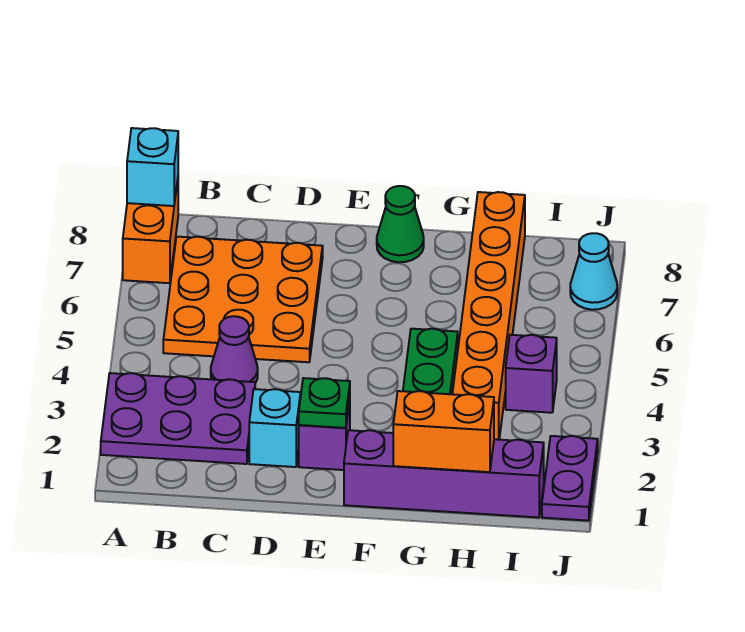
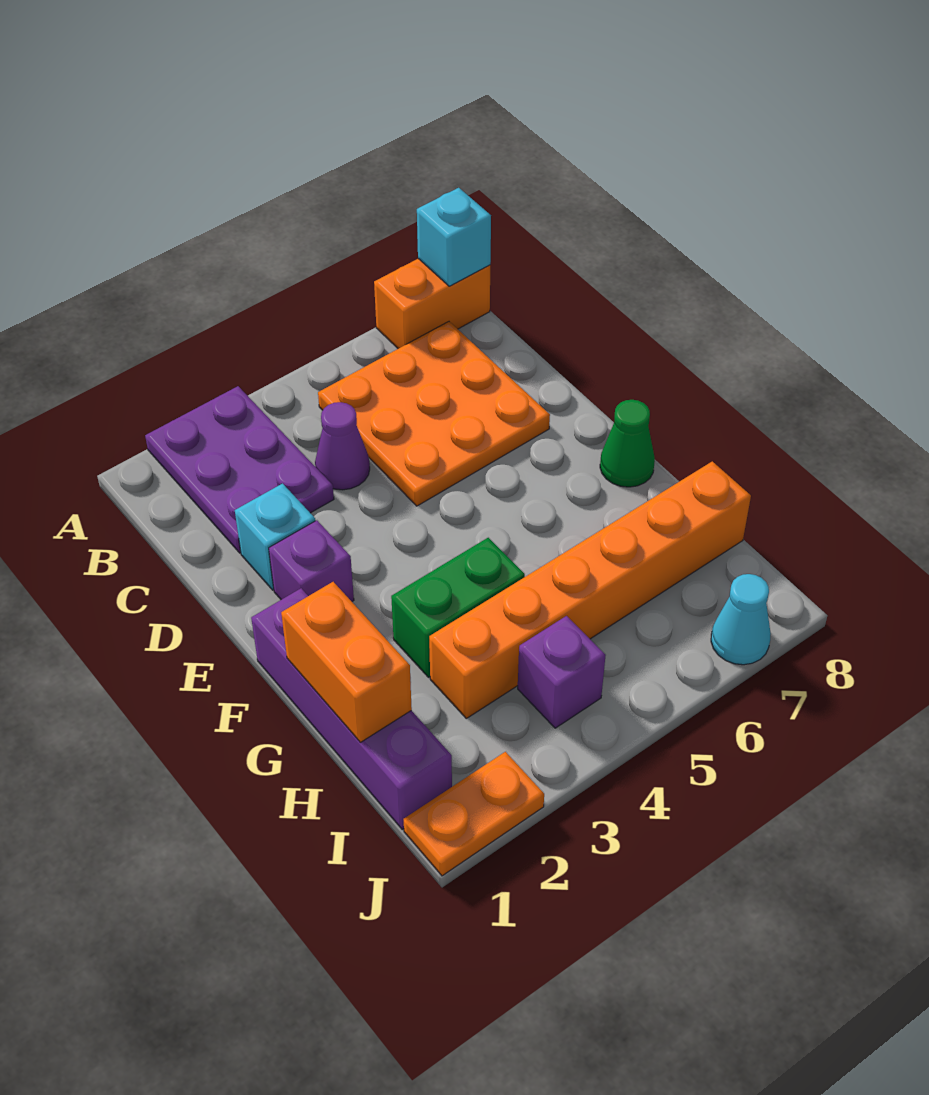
green 1x1 plate [299,378,350,428] -> none
purple 1x2 plate [542,436,598,521] -> orange 1x2 plate [404,752,544,876]

